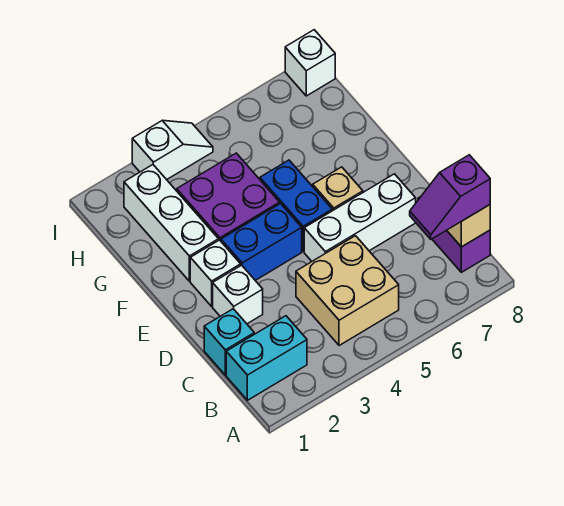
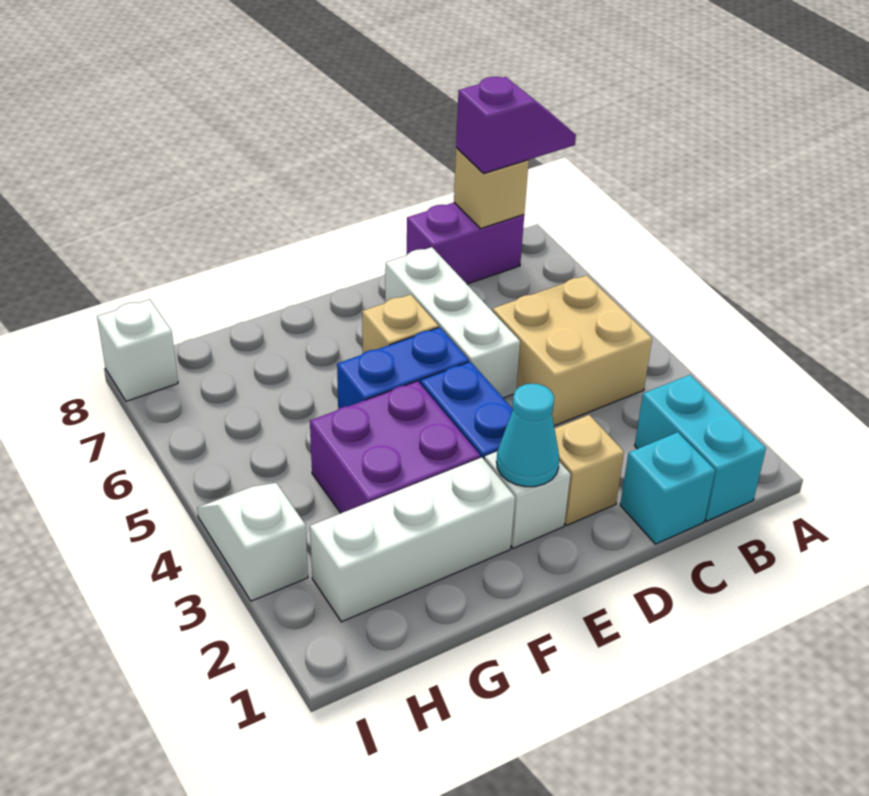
purple 1x2 slope [410,155,490,239] -> purple 1x2 slope turned to [456,77,576,174]
white 1x1 brick [213,265,263,324] -> tan 1x1 brick [555,415,624,525]
none -> cyan 1x1 cone [496,384,560,487]

